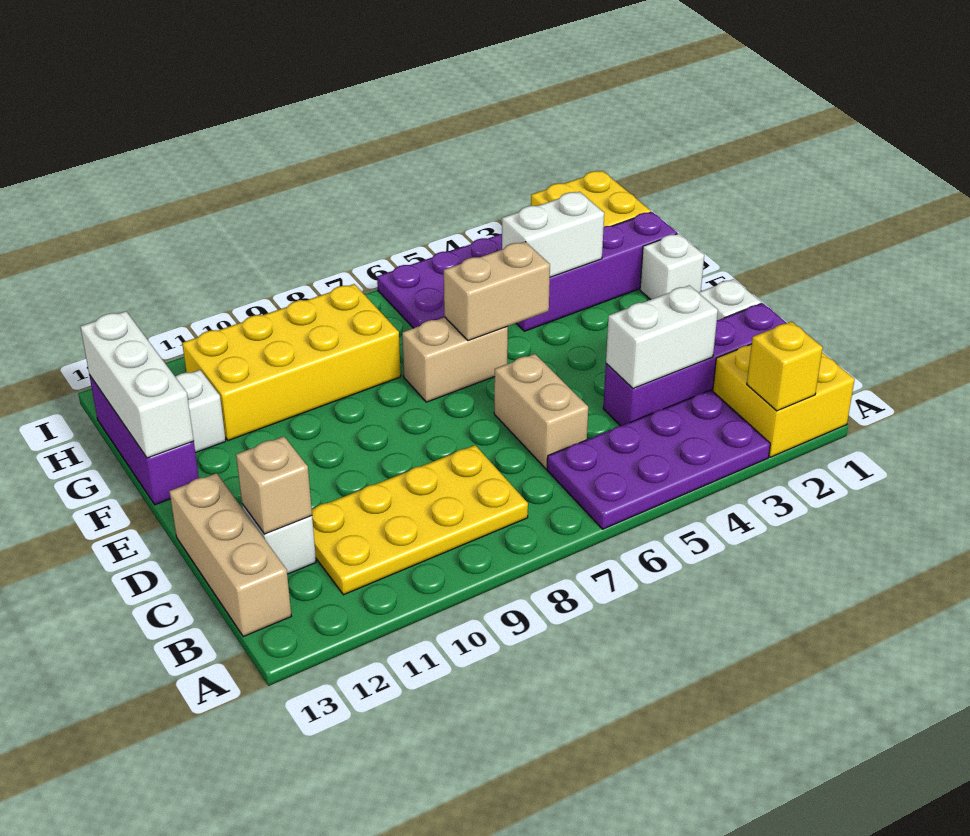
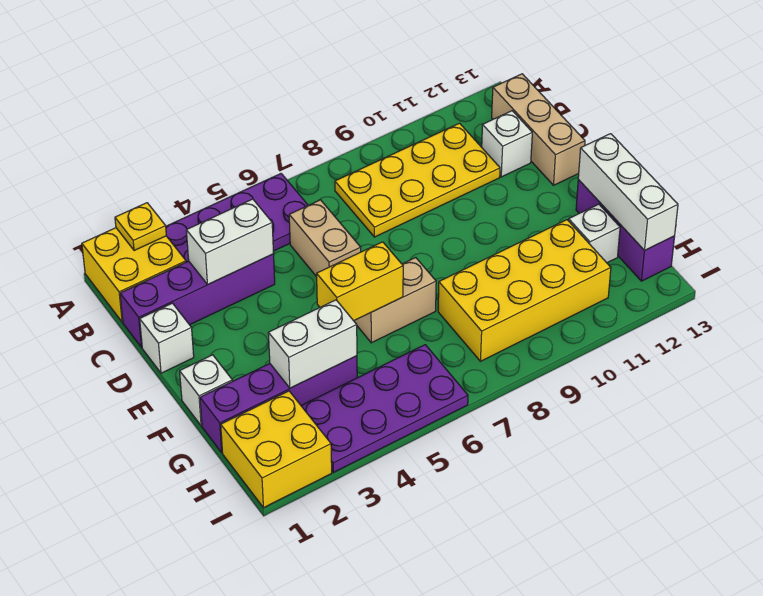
yellow 1x1 brick [747,322,823,411] -> yellow 1x1 plate [115,203,166,251]
tan 1x1 brick [236,437,312,534] -> none
tan 1x2 brick [444,242,550,341] -> yellow 1x2 brick [317,242,403,321]

